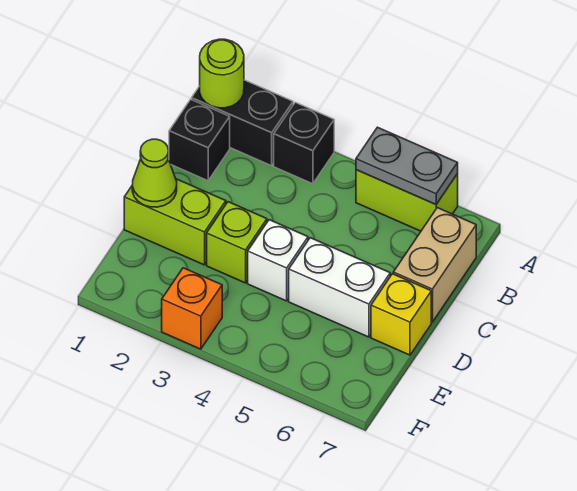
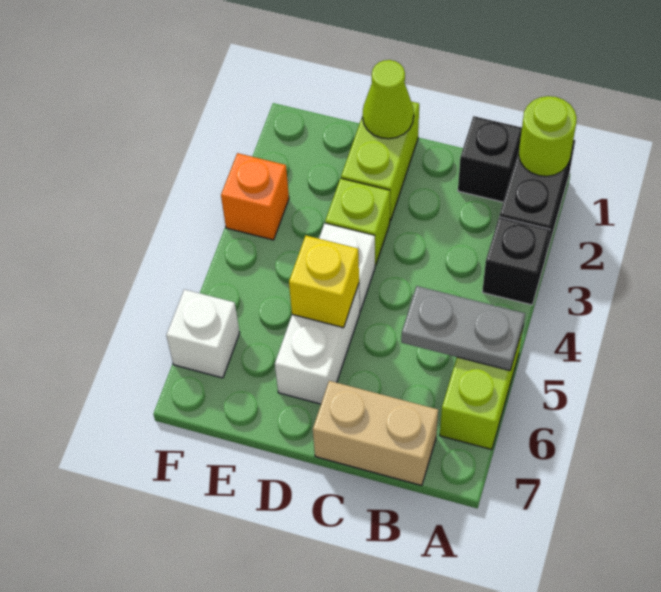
grey 1x2 plate [356,127,458,204] -> grey 1x2 plate turned to [401,286,525,371]
yellow 1x1 brick [371,274,431,355] -> yellow 1x1 brick moved to [289,236,359,328]
none -> white 1x1 brick [166,289,240,378]

